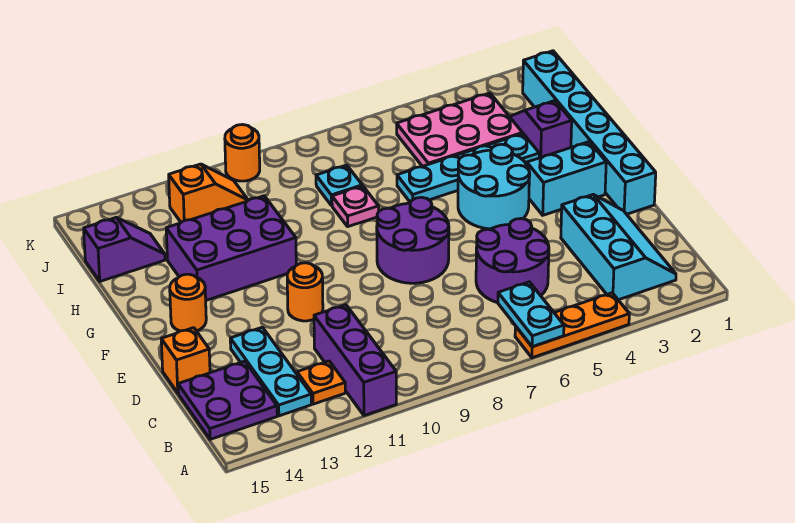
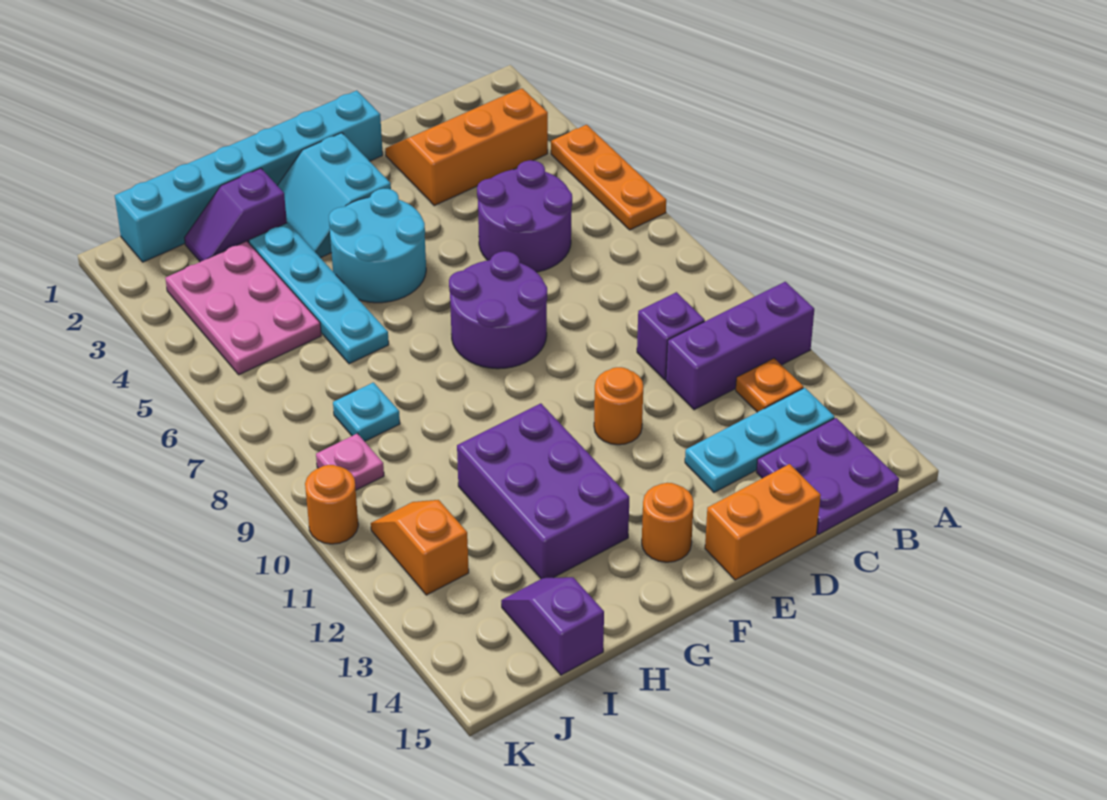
cyan 1x2 plate [498,282,564,347] -> none
cyan 2x3 slope [561,195,676,300] -> orange 2x3 slope [385,88,548,206]
none -> purple 1x1 brick [637,292,705,380]
orange 1x1 brick [161,328,210,393] -> orange 1x2 brick [705,464,821,580]
pink 1x1 plate [332,186,379,227] -> pink 1x1 plate moved to [316,433,384,490]

